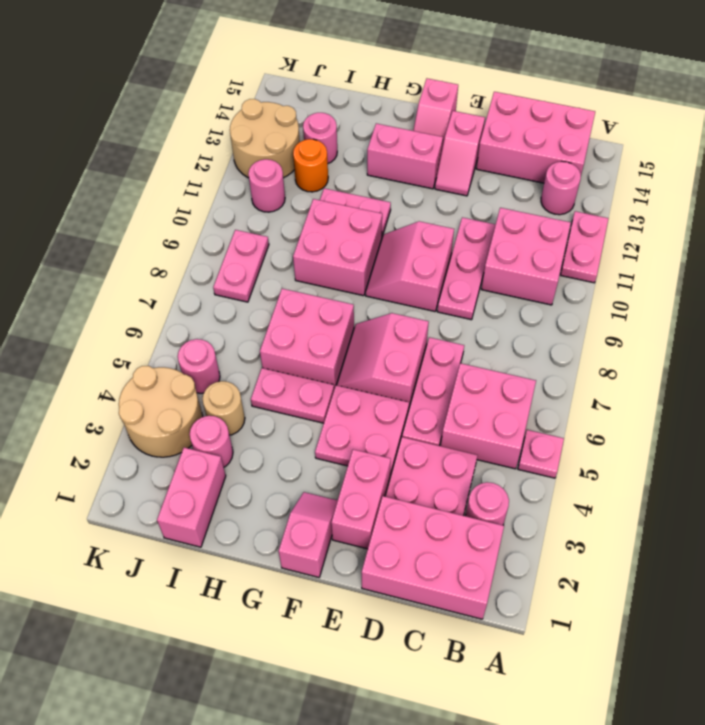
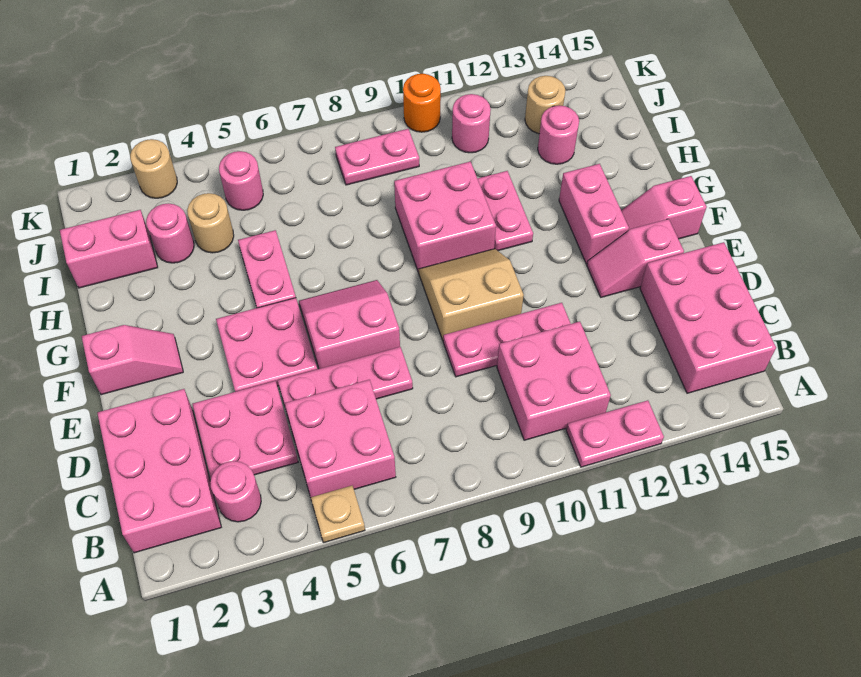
pink 1x1 plate [518,430,564,478] -> tan 1x1 plate [311,486,365,543]
pink 1x1 round brick [541,161,581,215] -> none
pink 1x2 brick [331,449,391,549] -> none
pink 2x2 slope [366,221,454,311] -> tan 2x2 slope [419,249,524,340]
pink 2x2 brick [260,289,354,389] -> none
orange 1x1 round brick [293,139,328,192] -> orange 1x1 round brick moved to [403,74,441,132]
tan 2x2 round brick [119,366,203,457] -> tan 1x1 round brick [130,139,177,198]
tan 2x2 round brick [230,99,300,178] -> tan 1x1 round brick [525,76,566,134]

